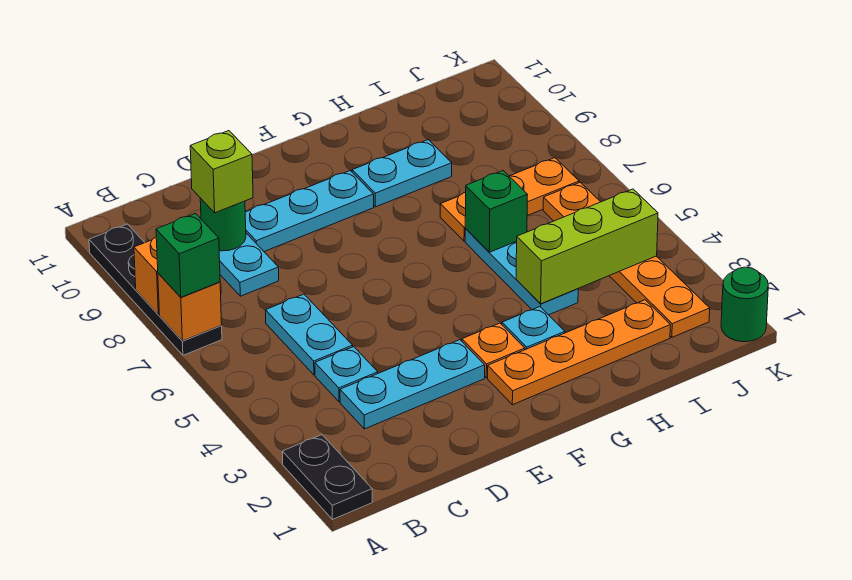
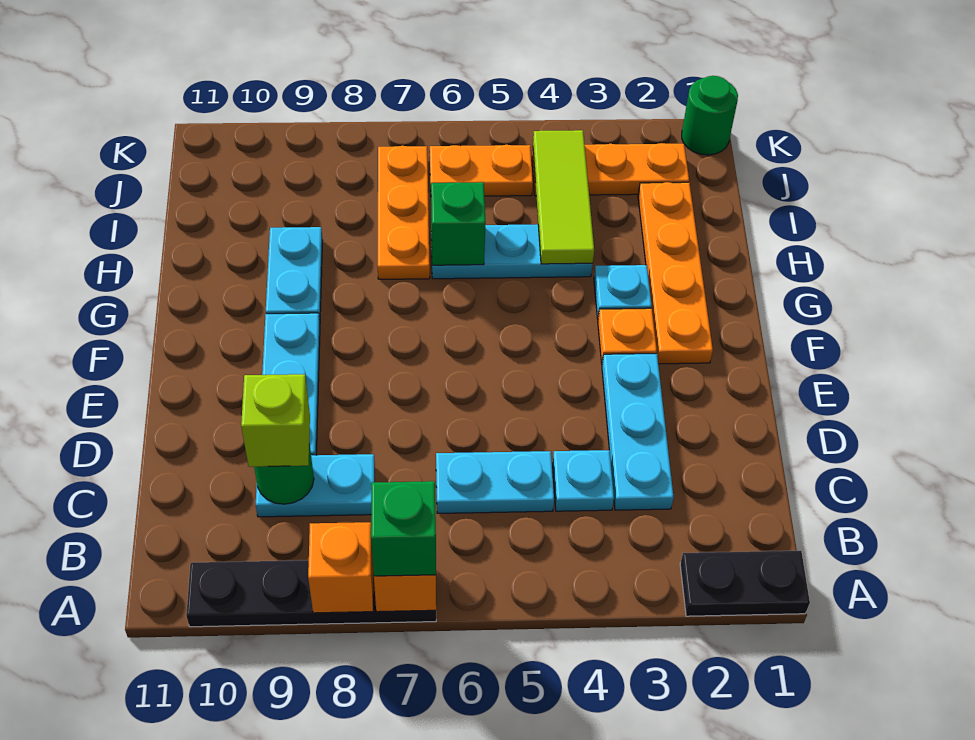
lime 1x3 brick [516,189,658,304] -> lime 1x3 tile [533,130,594,264]

